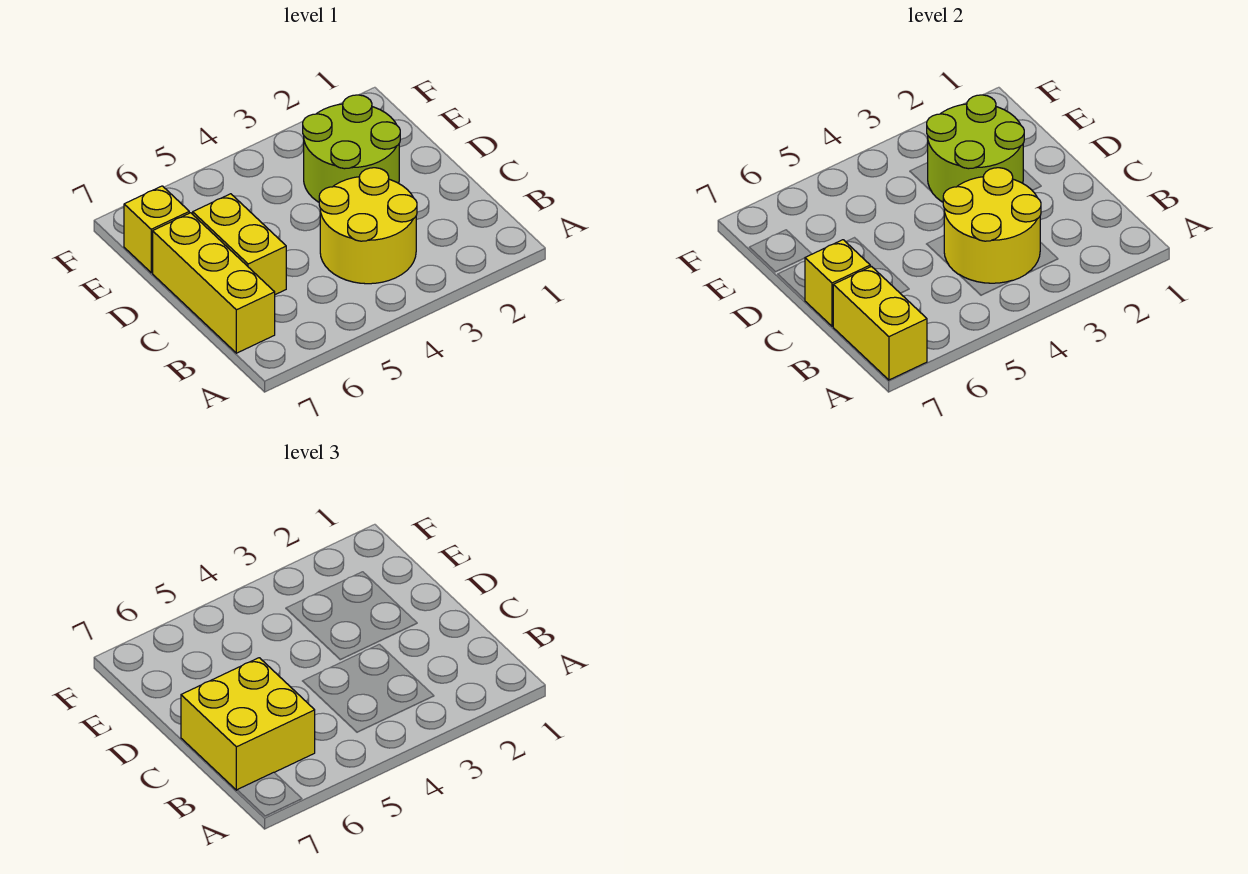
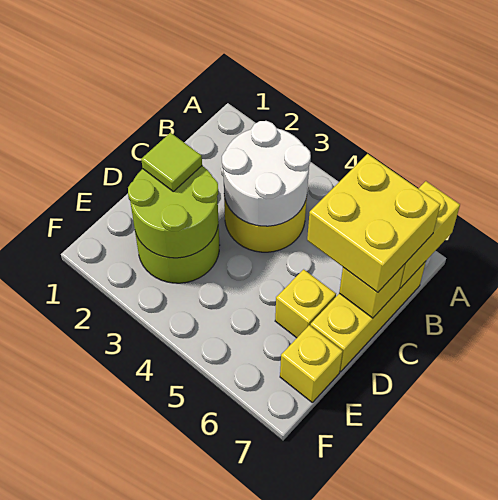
yellow 2x2 round brick [943,168,1041,283] -> white 2x2 round brick [222,121,311,226]
yellow 1x2 brick [193,194,286,295] -> yellow 1x1 brick [275,269,336,338]
none -> lime 1x1 tile [141,133,202,191]

